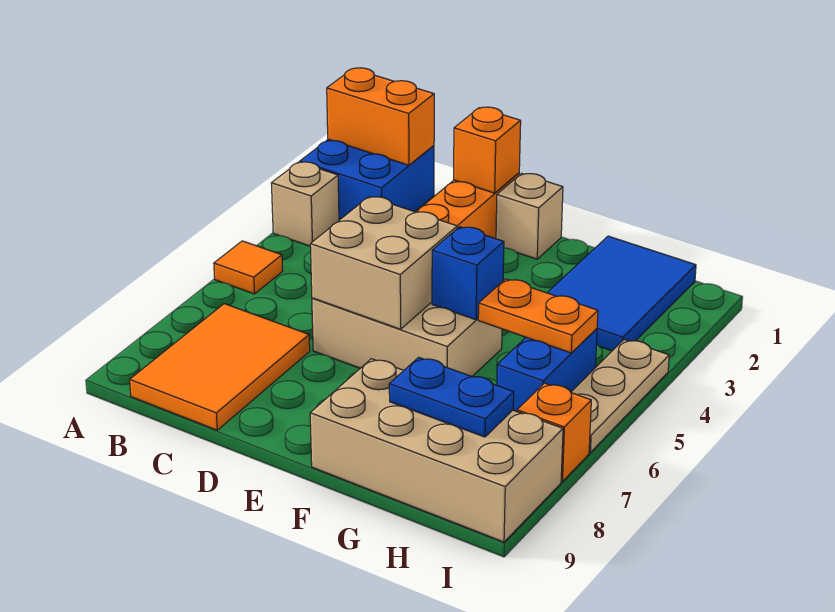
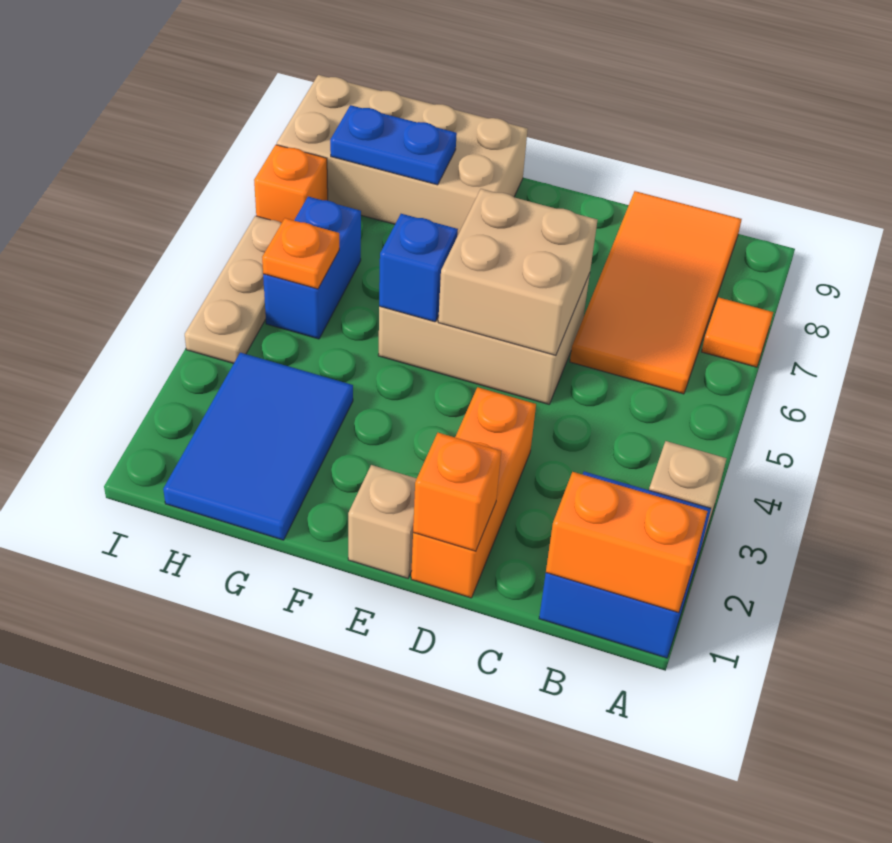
orange 1x1 tile [214,241,283,294] -> orange 1x1 tile moved to [702,297,773,367]
orange 2x3 tile [130,304,310,430] -> orange 2x4 tile [570,191,742,394]
orange 1x2 plate [478,279,598,353] -> orange 1x1 plate [262,218,339,289]

